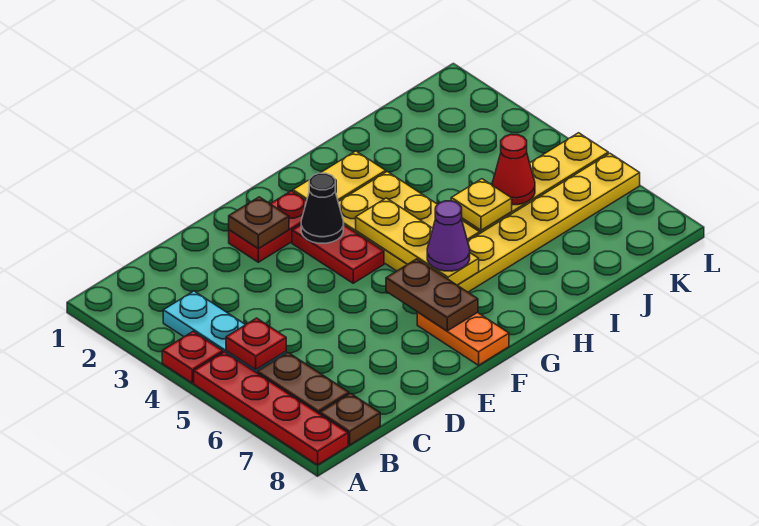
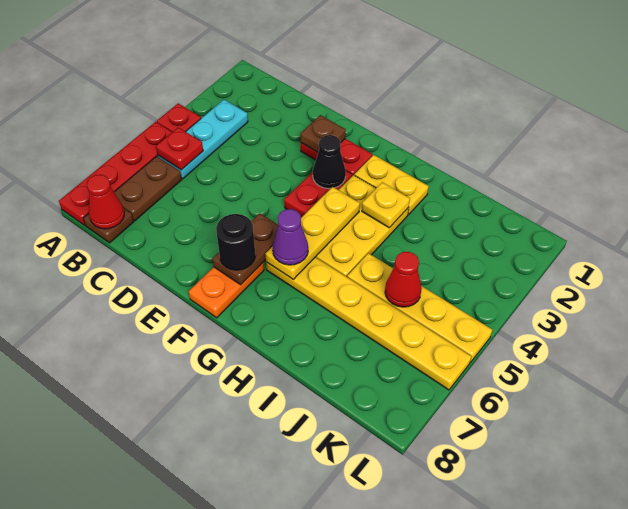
none -> red 1x1 cone [87,175,124,229]
none -> black 1x1 round brick [216,214,255,270]
yellow 1x1 plate [451,179,512,230] -> yellow 1x1 plate moved to [362,182,410,228]

